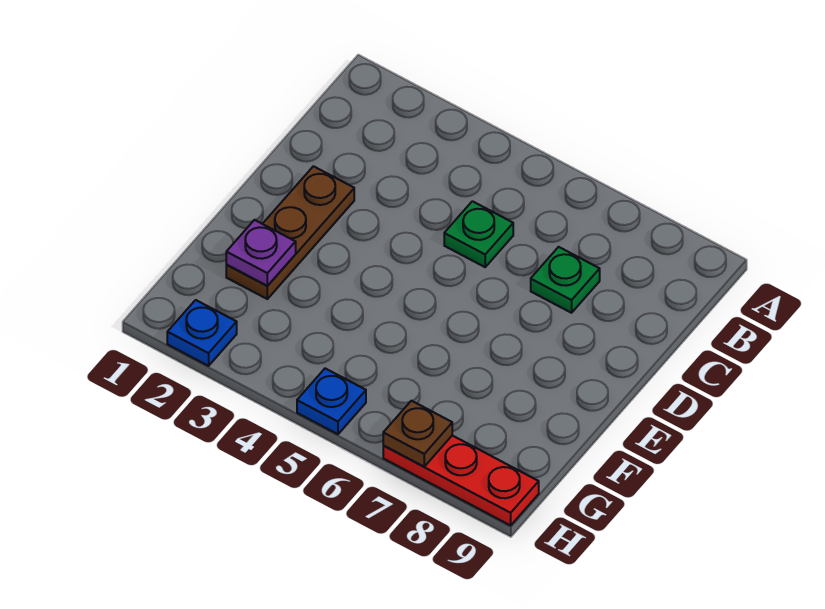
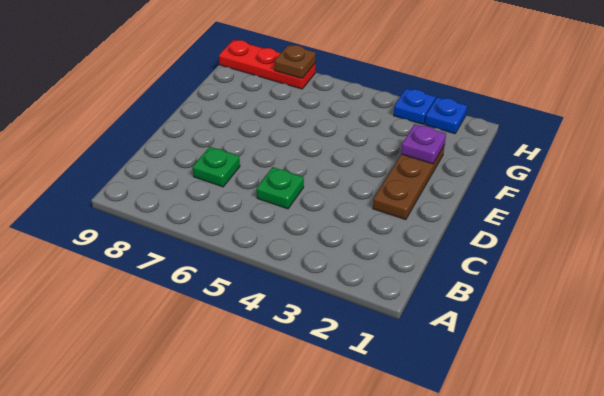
blue 1x1 plate [297,368,366,434] -> blue 1x1 plate moved to [394,88,436,124]

